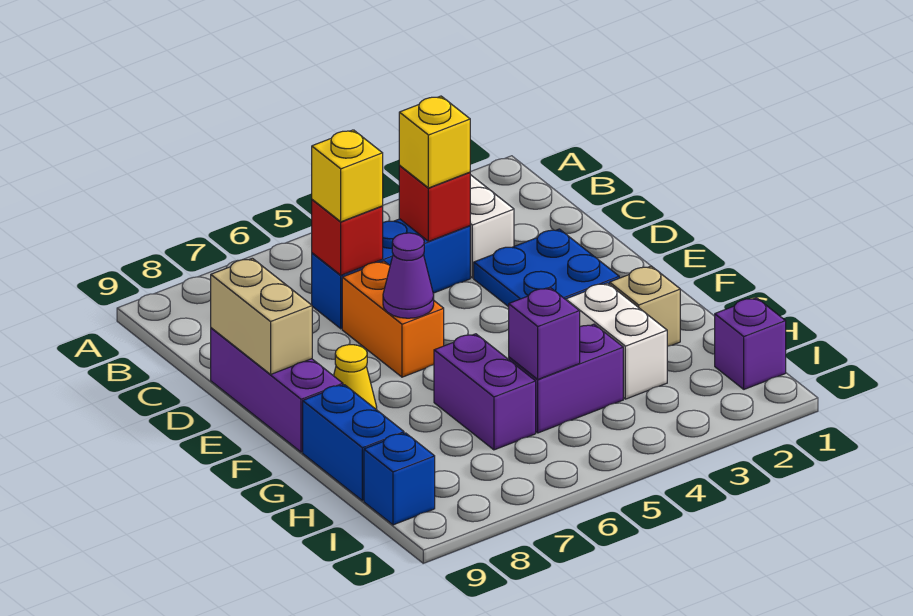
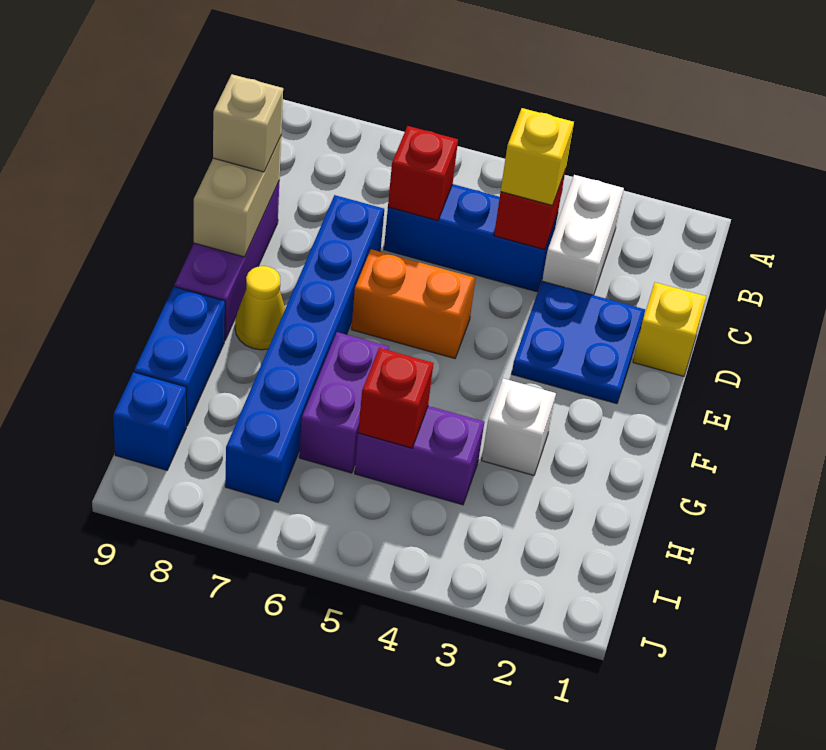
yellow 1x1 brick [312,130,383,222] -> yellow 1x1 brick moved to [633,282,706,376]
orange 1x2 brick [342,261,444,377] -> orange 1x2 brick turned to [351,249,476,359]
none -> blue 1x6 brick [225,195,384,502]
purple 1x1 cone [383,233,434,318] -> none
tan 1x1 brick [610,266,680,346] -> tan 1x1 brick moved to [213,74,283,172]
white 1x2 brick [566,283,667,399] -> white 1x1 brick [482,378,556,475]
purple 1x1 brick [509,288,580,379] -> red 1x1 brick [358,348,433,448]
purple 1x1 brick [715,298,786,389] -> none

